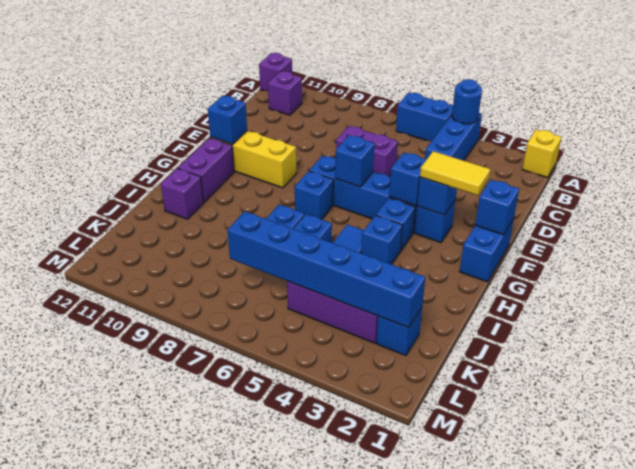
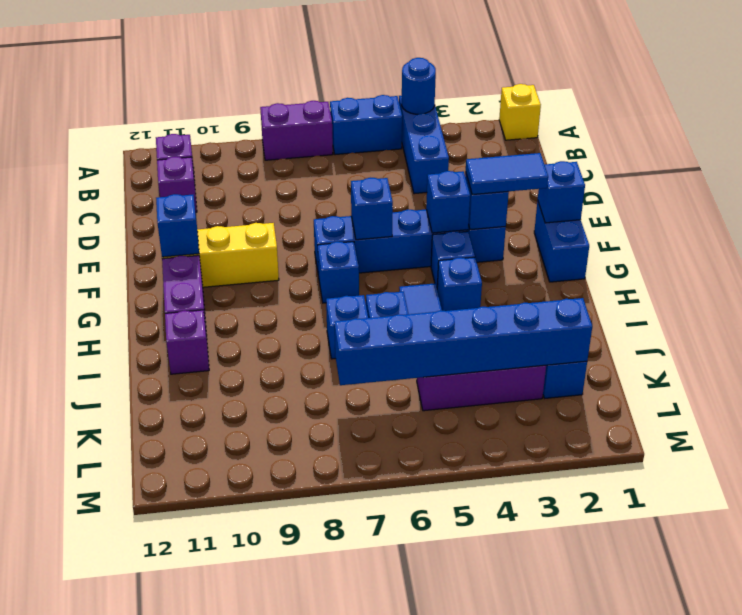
purple 1x1 brick [259,53,292,91] -> purple 1x1 brick moved to [157,157,197,212]
purple 1x2 brick [336,126,398,176] -> purple 1x2 brick moved to [260,101,333,160]
yellow 1x2 tile [420,151,490,195] -> blue 1x2 tile [466,153,548,195]

